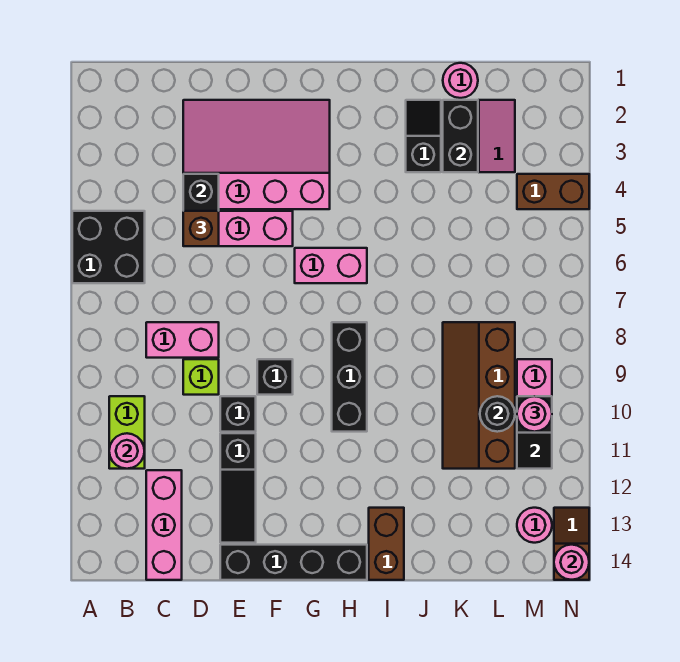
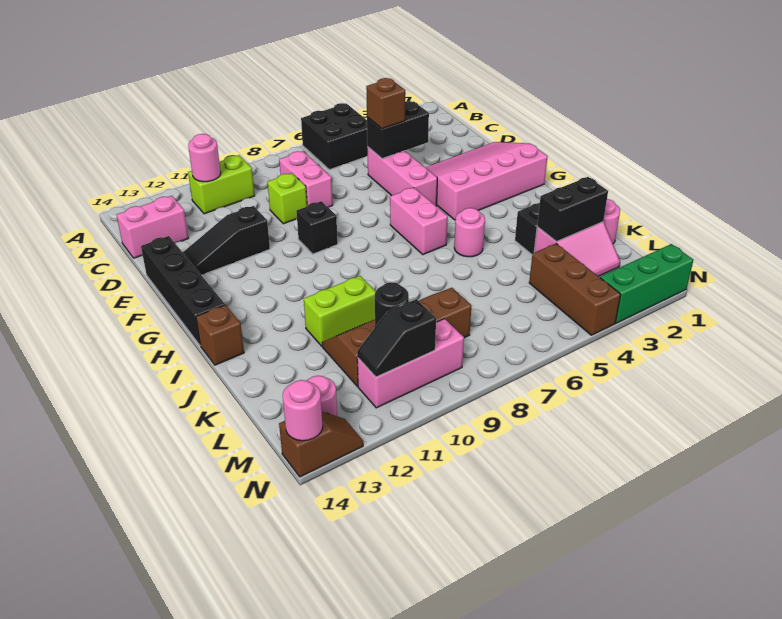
pink 1x3 brick [146,470,182,580] -> pink 1x2 brick [117,196,188,258]
pink 3x4 slope [183,100,330,209] -> pink 3x4 slope turned to [425,142,548,220]
black 1x1 brick [220,396,256,432] -> none
black 1x3 brick [332,322,367,432] -> none
brown 1x2 brick [369,508,404,580] -> brown 1x1 brick [196,305,244,365]
none -> lime 1x2 brick [304,276,376,346]
brown 1x2 brick [517,174,589,209] -> brown 1x3 brick [529,243,621,335]
pink 1x1 round brick [517,396,552,432] -> pink 1x1 round brick moved to [454,208,485,257]
none -> green 1x3 brick [600,244,693,323]

